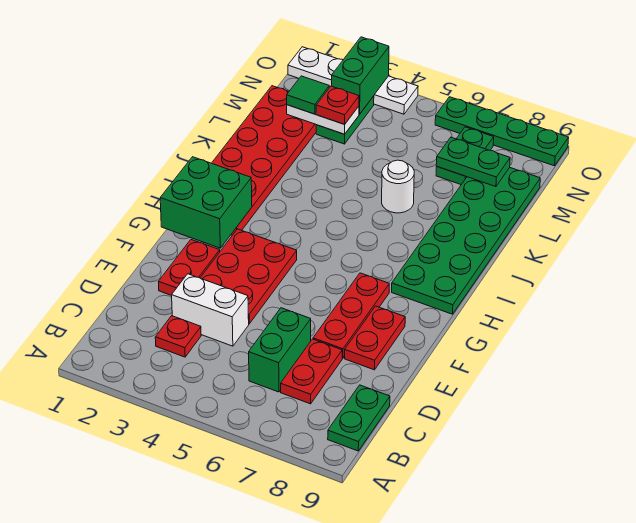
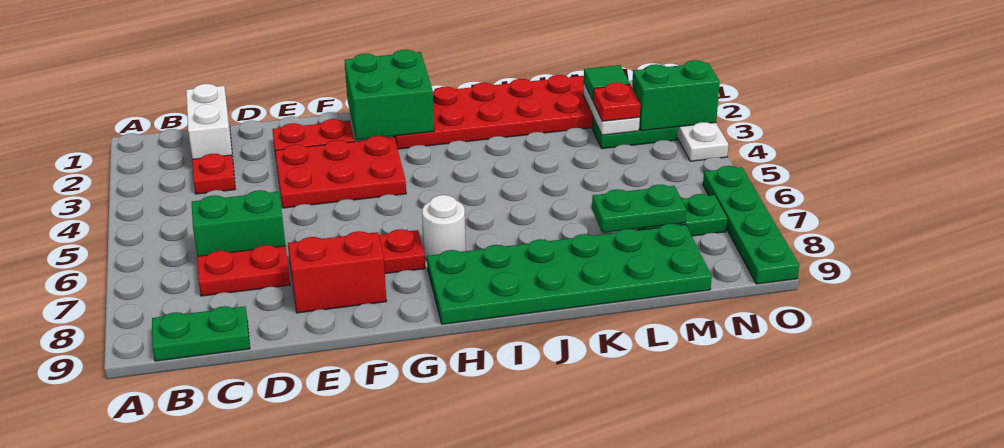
white 1x2 brick [172,274,249,346] -> white 1x2 brick moved to [186,84,233,159]
red 1x2 plate [345,306,405,370] -> red 1x2 brick [288,231,387,313]
white 1x1 round brick [382,160,414,213] -> white 1x1 round brick moved to [422,195,466,260]
green 1x2 plate [436,137,510,187] -> green 1x2 plate turned to [592,185,686,233]

